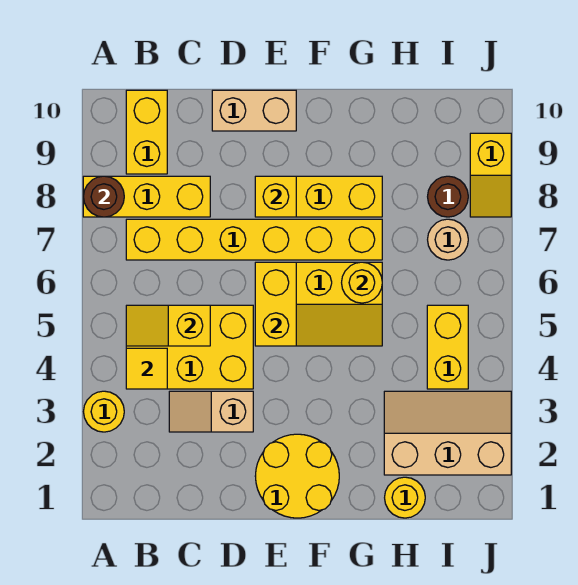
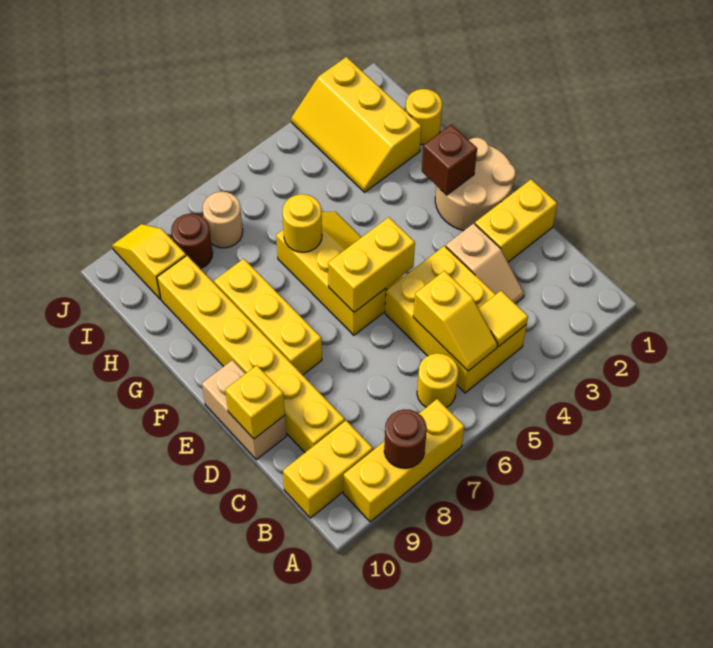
yellow 1x1 round brick [83,391,124,432] -> yellow 1x1 round brick moved to [417,353,458,408]
yellow 1x3 brick [83,176,210,217] -> yellow 1x3 brick turned to [344,399,464,522]
yellow 1x6 brick [126,219,382,260] -> yellow 1x6 brick moved to [157,256,345,452]
yellow 2x2 round brick [255,434,339,518] -> tan 2x2 round brick [435,138,515,231]
yellow 1x1 brick [255,176,296,217] -> yellow 1x1 brick moved to [225,365,285,439]
none -> brown 1x1 brick [422,125,477,195]
tan 2x3 slope [384,391,511,475] -> yellow 2x3 slope [291,57,421,192]
yellow 1x2 brick [427,305,468,389] -> yellow 1x2 brick moved to [475,179,557,262]
yellow 1x2 slope [470,133,511,217] -> yellow 1x2 slope turned to [112,224,186,299]

